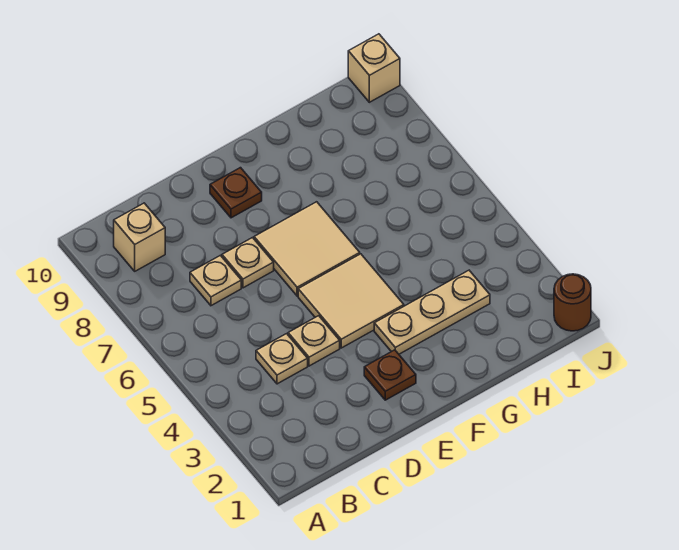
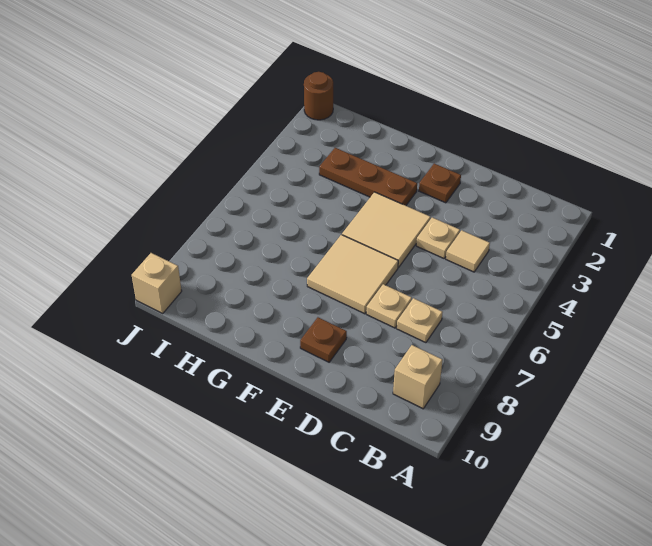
tan 1x1 plate [256,334,308,384] -> tan 1x1 tile [446,230,490,272]
tan 1x3 plate [374,270,490,354] -> brown 1x3 plate [319,148,417,206]

